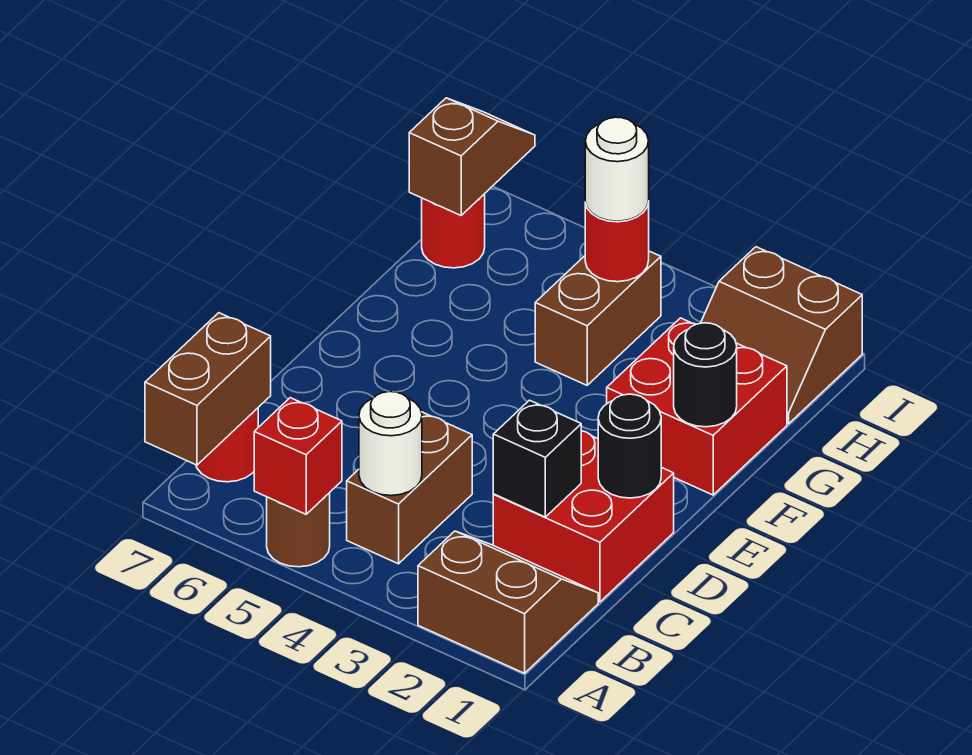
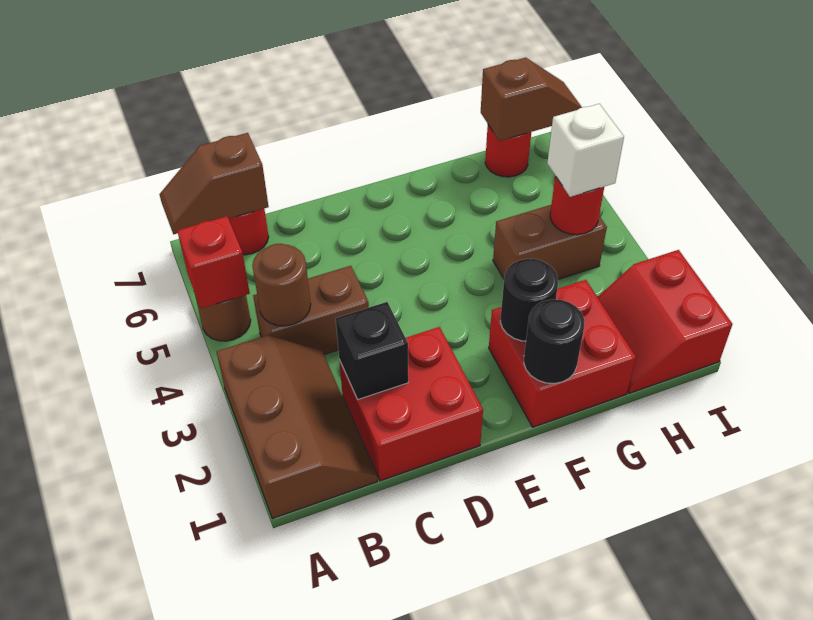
brown 2x2 slope [418,531,598,673] -> brown 2x3 slope [216,335,377,519]
brown 1x2 brick [145,313,271,465] -> brown 1x2 slope [159,133,269,234]
white 1x1 round brick [359,392,422,496] -> brown 1x1 round brick [252,244,311,326]
black 1x1 round brick [598,394,661,498] -> black 1x1 round brick moved to [500,259,558,341]
brown 2x2 slope [701,247,862,424] -> red 2x2 slope [598,250,732,393]
white 1x1 round brick [585,117,649,221] -> white 1x1 brick [547,104,624,197]

